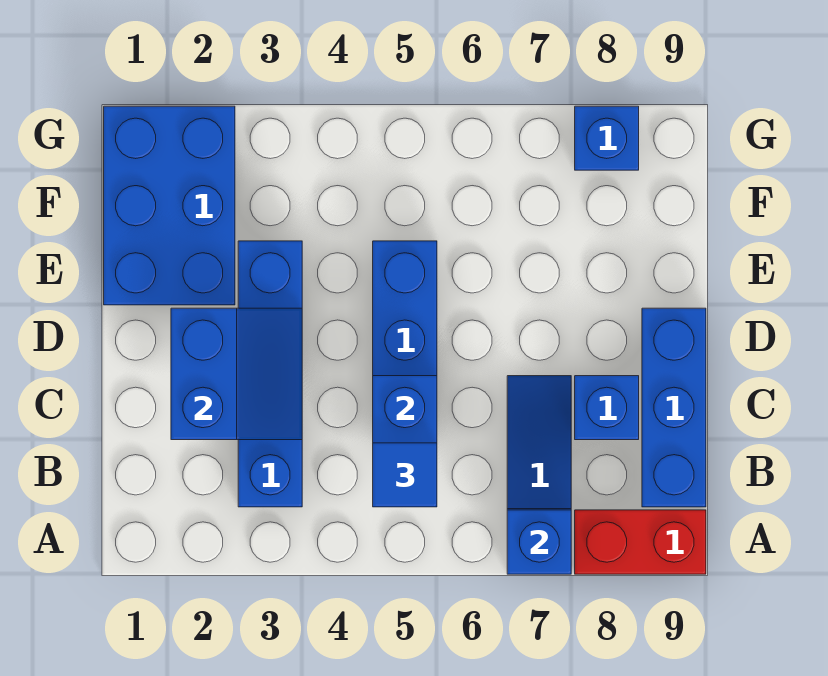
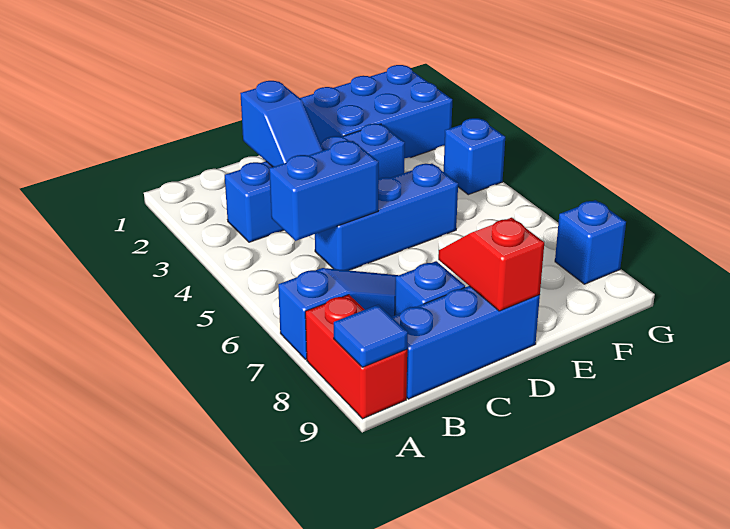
blue 1x1 brick [507,510,571,574] -> blue 1x1 brick moved to [444,118,505,195]
blue 1x1 tile [373,443,437,507] -> blue 1x1 tile moved to [334,305,408,367]
blue 2x2 slope [171,308,302,440] -> blue 1x2 slope [240,81,323,167]
none -> red 1x2 slope [438,218,544,311]

